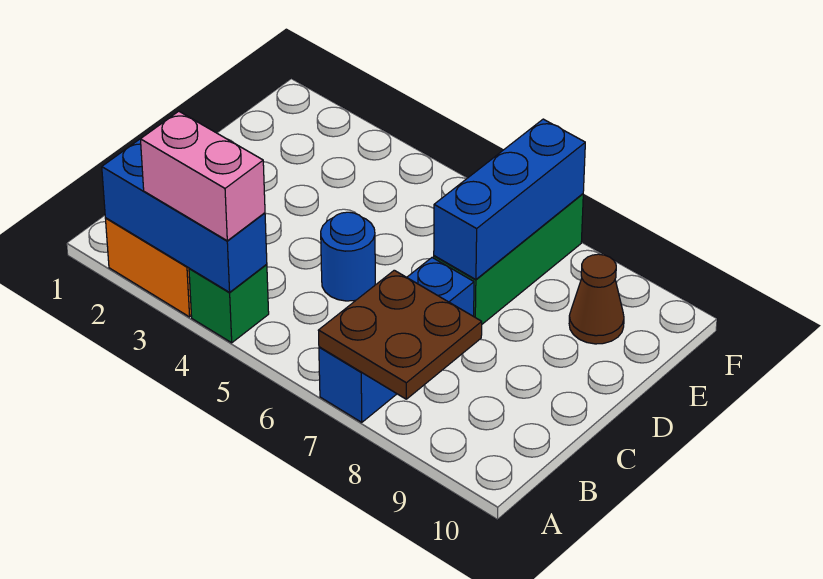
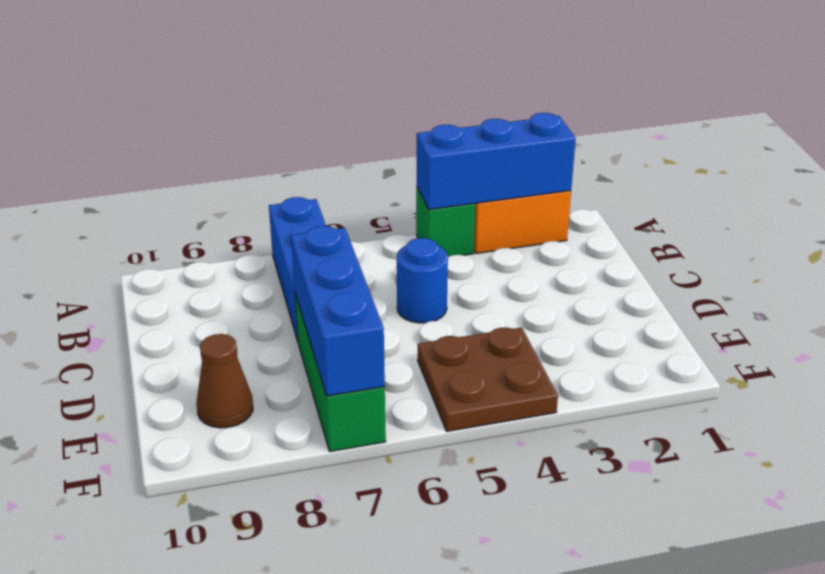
pink 1x2 brick [140,111,265,241] -> none
brown 2x2 plate [318,270,482,399] -> brown 2x2 plate moved to [418,327,558,431]

